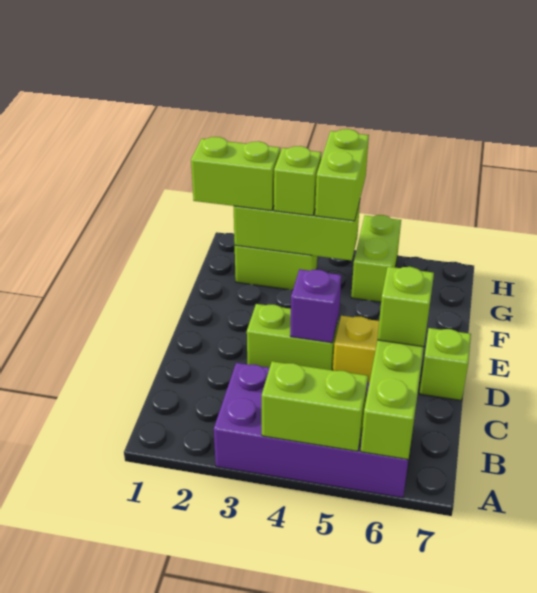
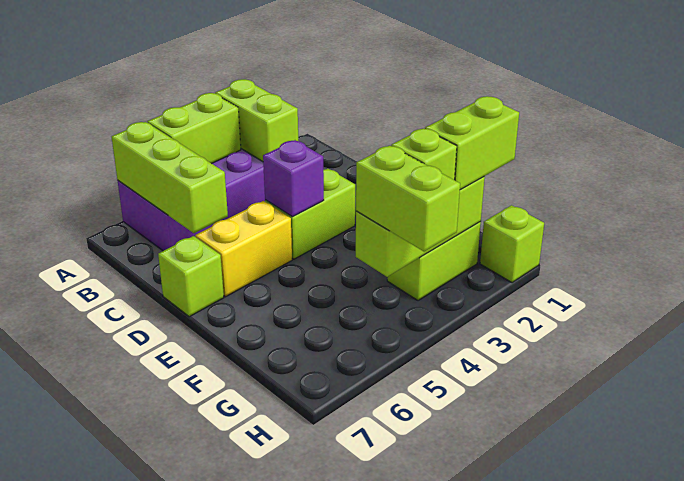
lime 1x1 brick [378,267,434,347] -> lime 1x1 brick moved to [480,205,544,283]
lime 1x2 brick [351,215,401,302] -> lime 1x2 brick moved to [215,79,298,162]

